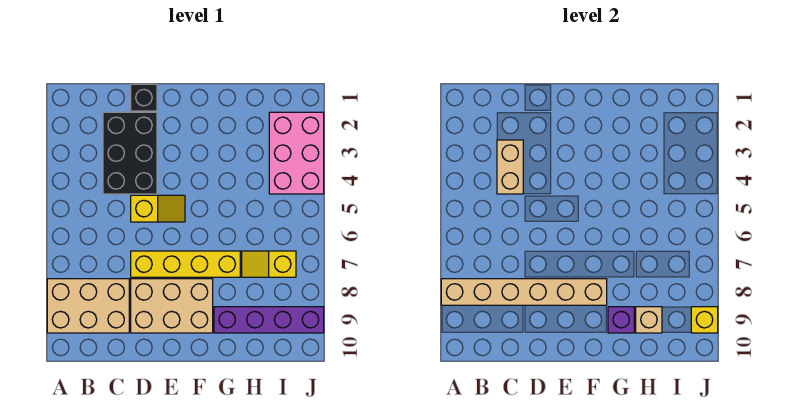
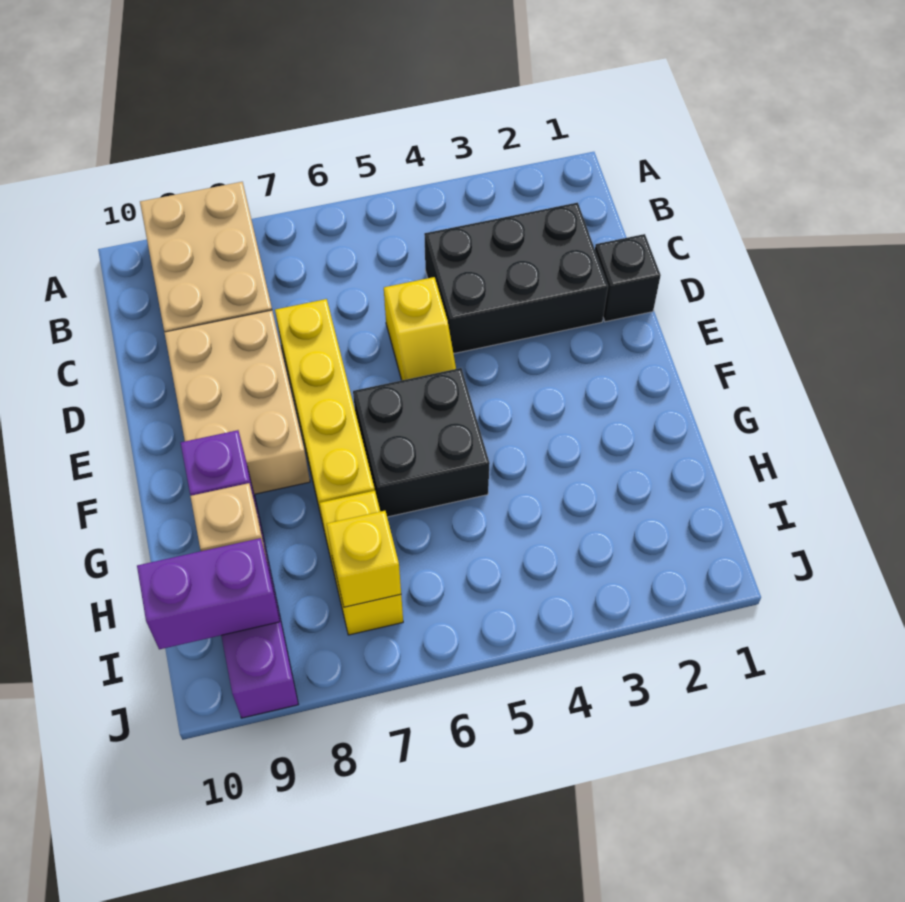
tan 1x6 brick [441,279,607,305] -> none
tan 1x2 brick [497,140,523,194] -> none
none -> black 2x2 brick [353,368,490,517]
yellow 1x2 slope [242,251,296,277] -> yellow 1x2 brick [320,491,403,635]
pink 2x3 brick [269,112,324,194] -> none
none -> purple 1x2 brick [137,538,280,649]
yellow 1x1 brick [691,307,718,333] -> yellow 1x1 brick moved to [327,511,401,607]

